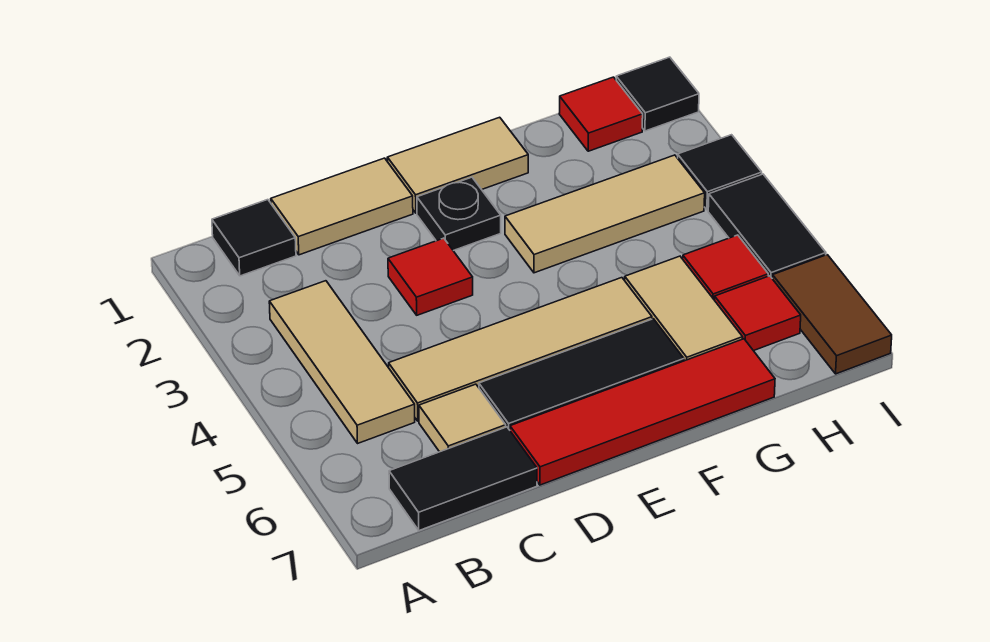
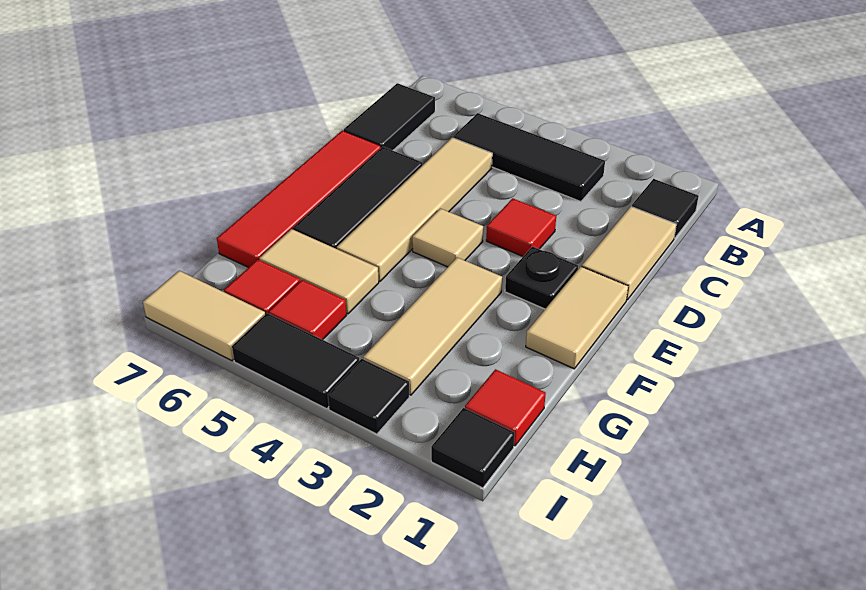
tan 1x3 tile [269,281,415,443] -> black 1x3 tile [453,113,605,202]
tan 1x1 tile [419,384,506,452] -> tan 1x1 tile moved to [412,208,483,267]
brown 1x2 tile [773,255,892,374] -> tan 1x2 tile [143,271,265,361]

